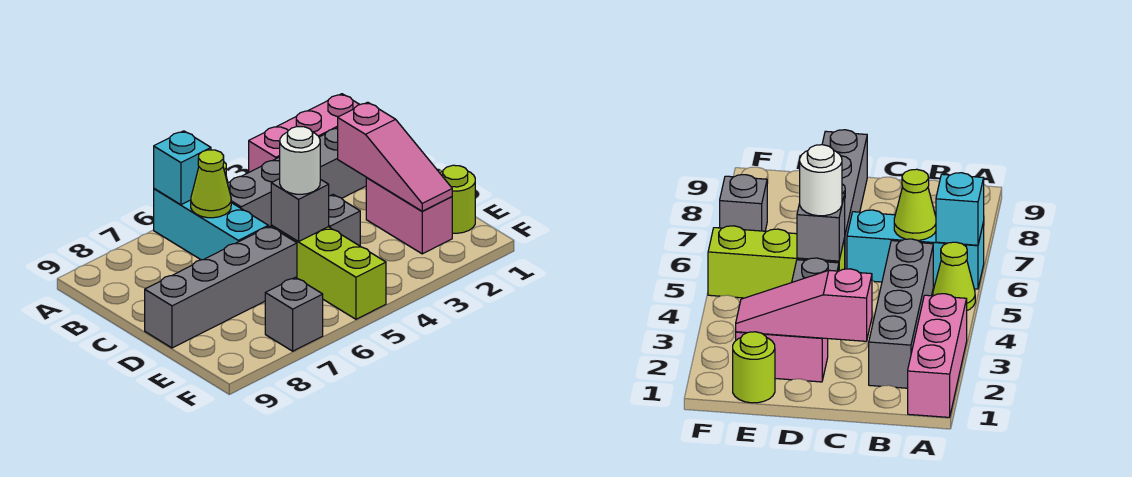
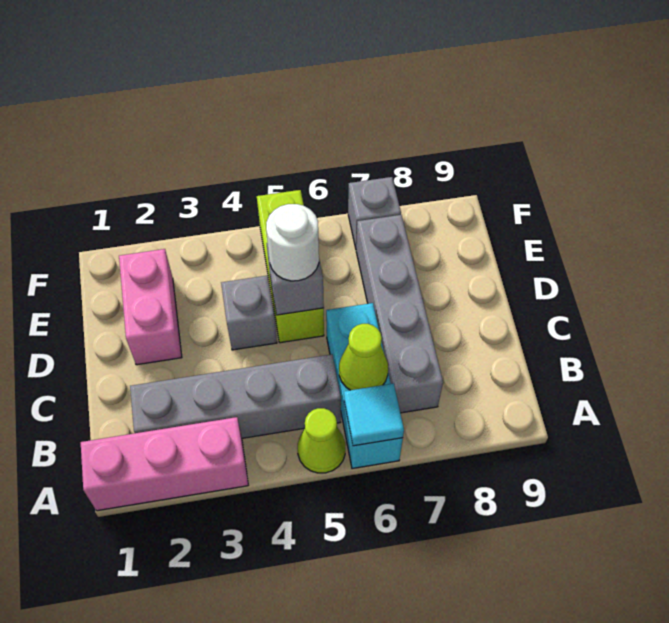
cyan 1x1 brick [154,131,211,205] -> cyan 1x1 tile [344,383,404,446]
pink 1x3 slope [338,102,452,211] -> none
grey 1x4 brick [145,226,297,348] -> grey 1x4 brick turned to [356,215,443,413]
lime 1x1 round brick [440,165,475,233] -> none

